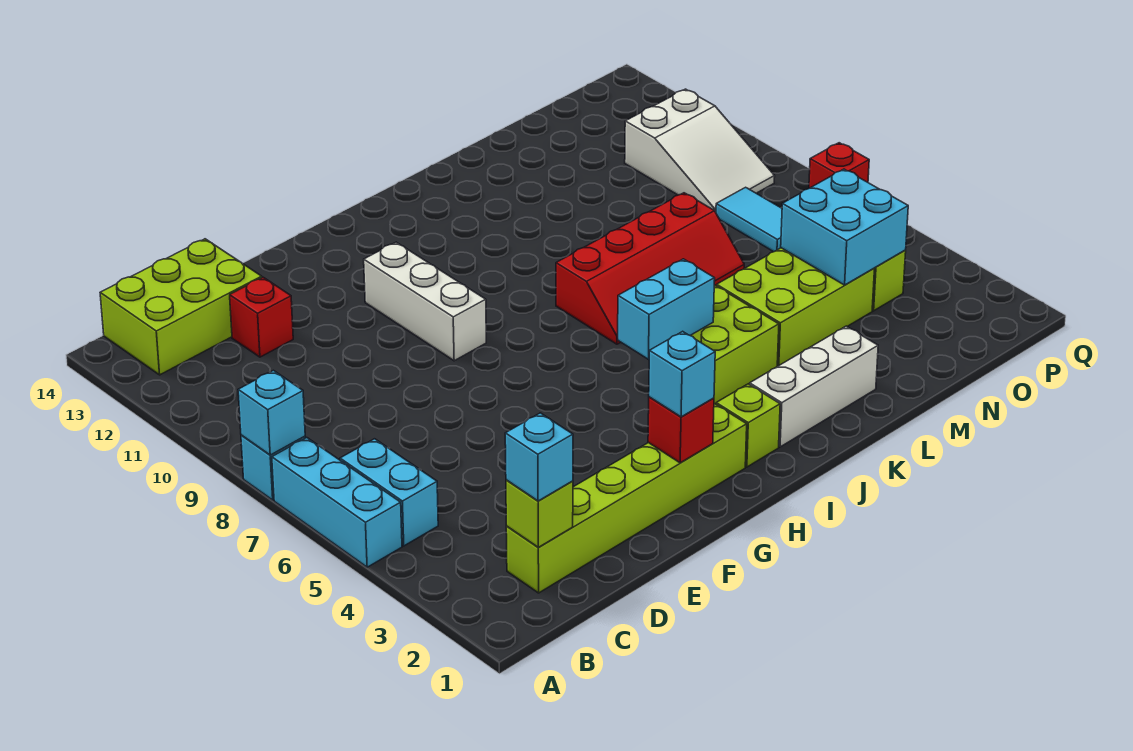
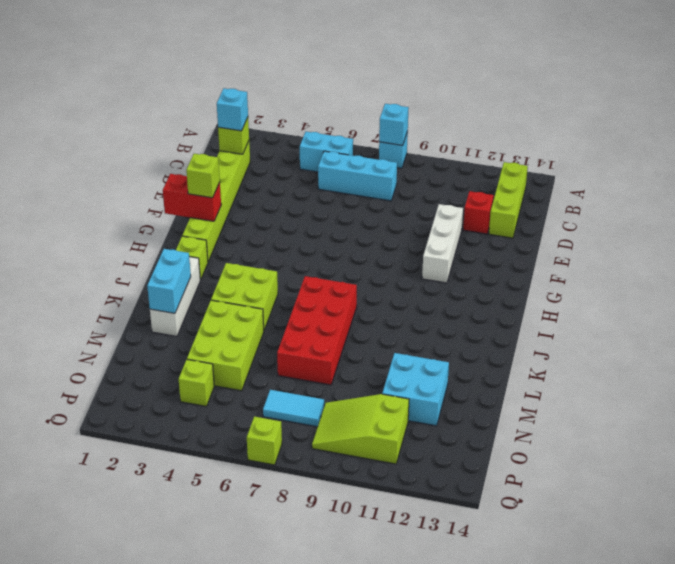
cyan 1x3 brick [272,438,402,567] -> cyan 1x3 brick moved to [318,151,397,201]
lime 2x3 brick [100,239,262,375] -> lime 1x3 brick [489,162,528,238]
red 1x1 brick [648,397,714,463] -> red 1x2 brick [163,174,221,221]
cyan 1x1 brick [649,331,715,417] -> lime 1x1 brick [186,154,220,198]
white 1x3 brick [364,242,486,361] -> white 1x3 brick turned to [422,204,463,283]
cyan 1x2 brick [618,259,715,359] -> cyan 1x2 brick moved to [147,249,191,313]
red 2x4 slope [556,193,744,344] -> red 2x4 brick [277,276,357,385]
cyan 2x2 brick [781,169,908,285] -> cyan 2x2 brick moved to [382,353,449,426]
white 2x3 slope [625,89,775,212] -> lime 2x3 slope [312,394,409,464]
red 1x1 brick [809,143,869,188] -> lime 1x1 brick [247,416,282,465]

